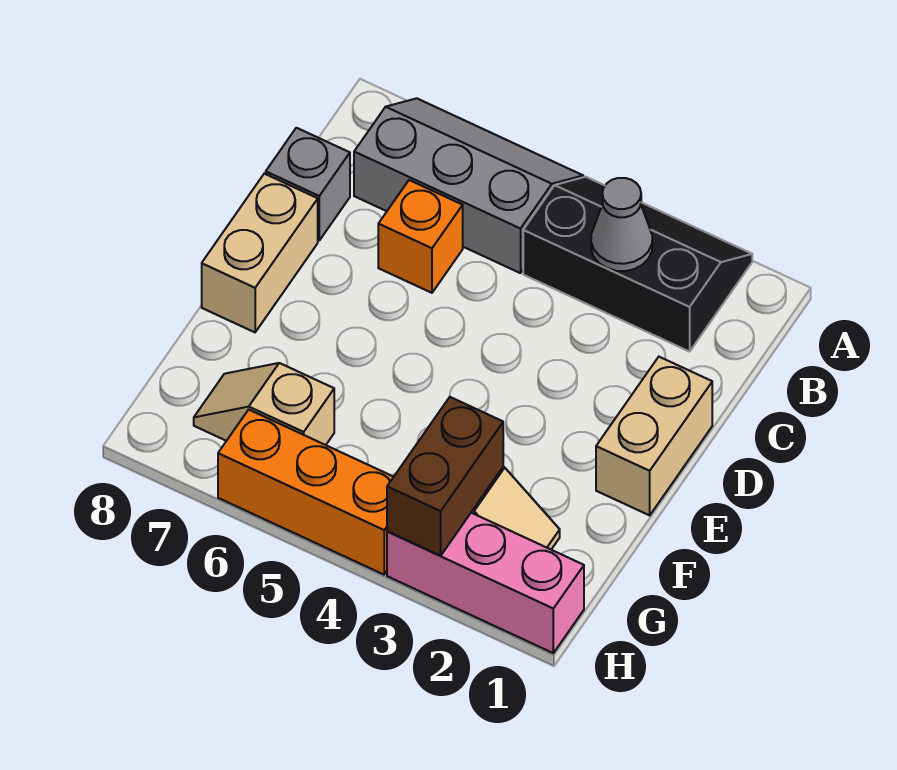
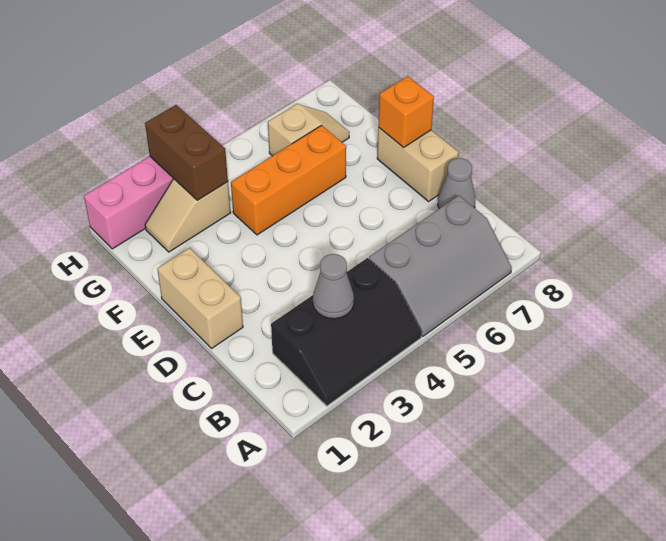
orange 1x1 brick [378,180,463,293] -> orange 1x1 brick moved to [378,76,434,148]
grey 1x1 brick [266,128,350,240] -> grey 1x1 cone [438,158,475,209]
orange 1x3 brick [218,410,393,575] -> orange 1x3 brick moved to [231,126,346,235]

